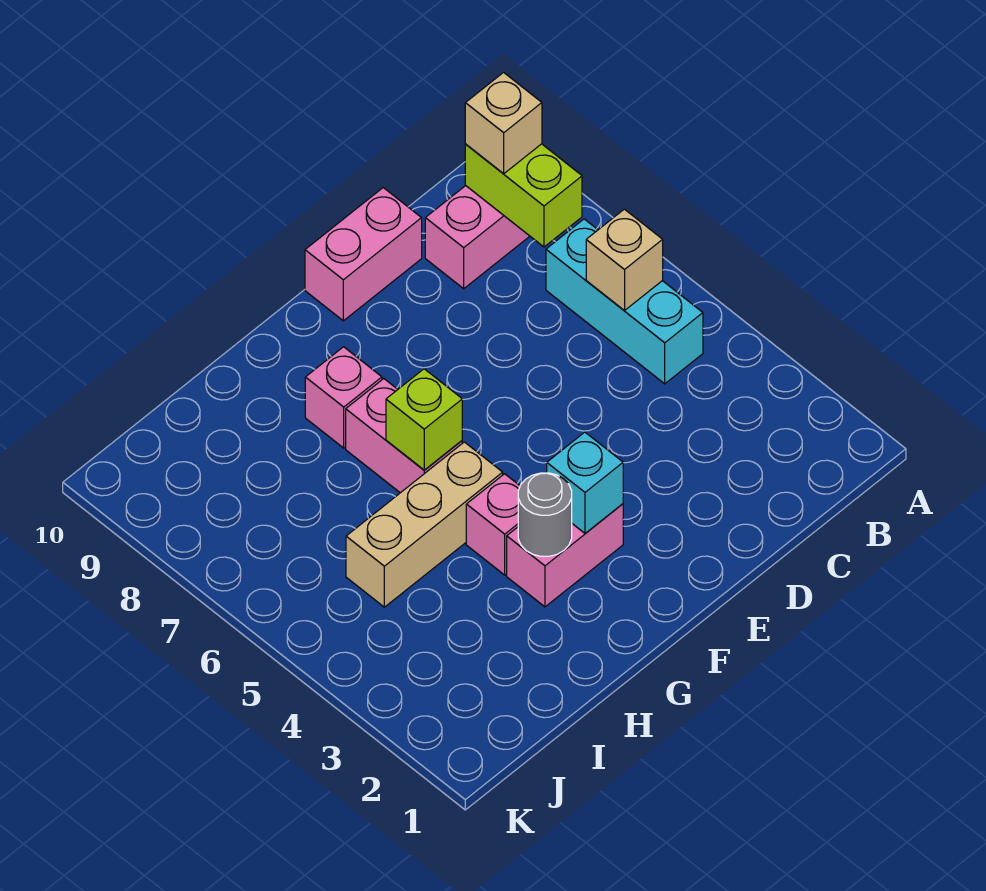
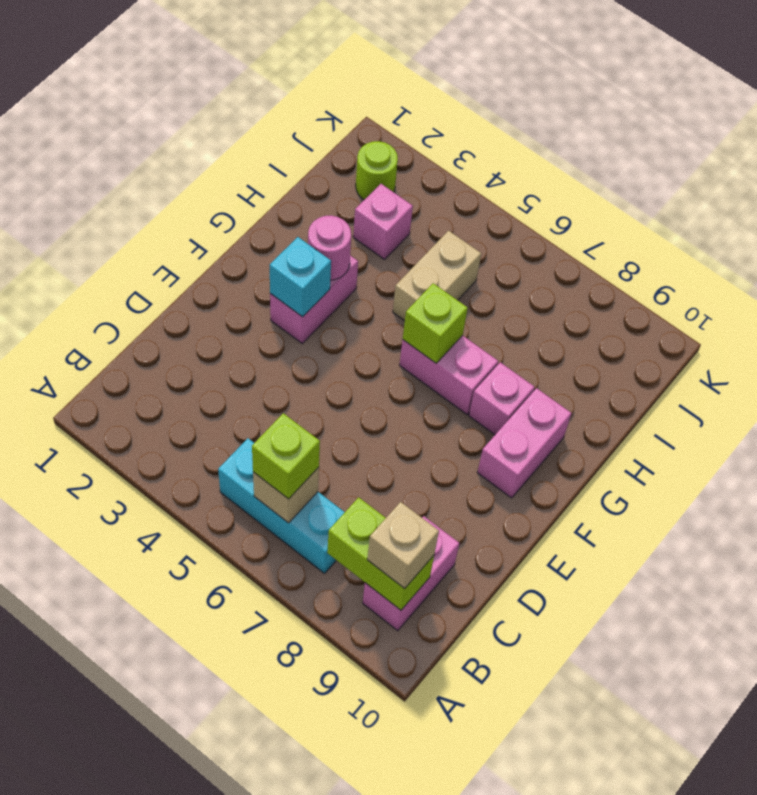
none -> lime 1x1 brick [252,413,320,499]
pink 1x2 brick [305,188,422,321] -> pink 1x2 brick moved to [477,388,571,498]
grey 1x1 round brick [518,473,572,556] -> pink 1x1 round brick [308,216,351,280]
pink 1x1 brick [466,474,520,575] -> pink 1x1 brick moved to [353,184,413,259]
tan 1x3 brick [346,442,503,607] -> tan 1x2 brick [393,231,481,321]
none -> lime 1x1 round brick [356,141,398,200]

